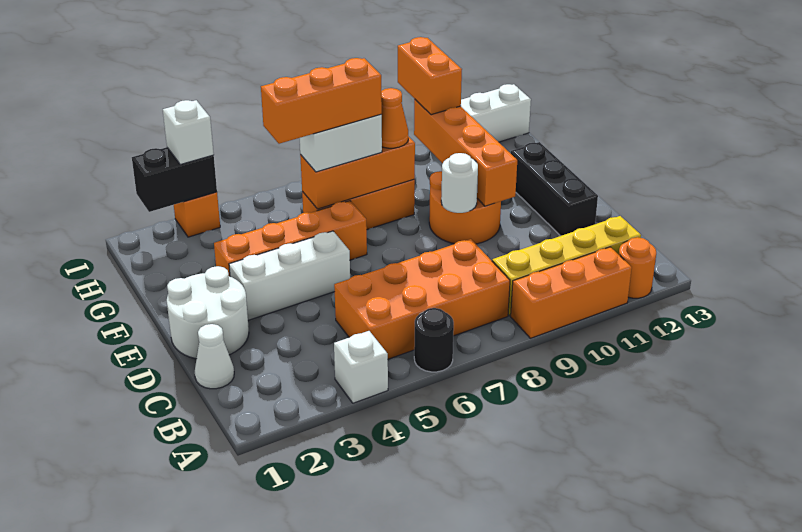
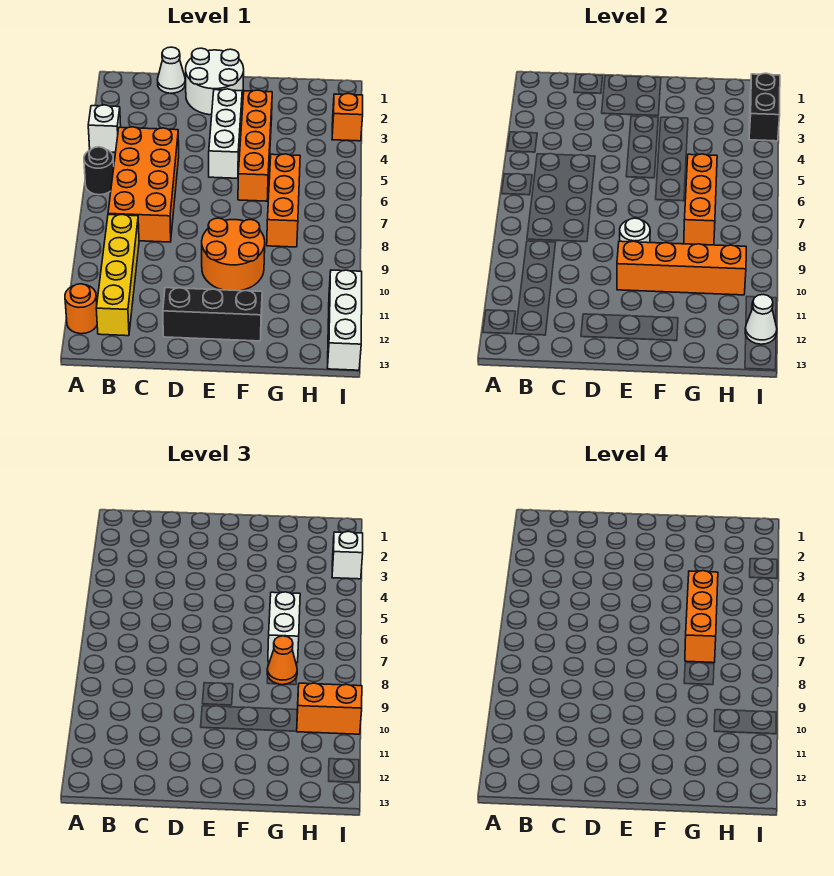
orange 1x3 brick [511,247,632,338] -> none
none -> white 1x1 cone [745,295,777,344]

